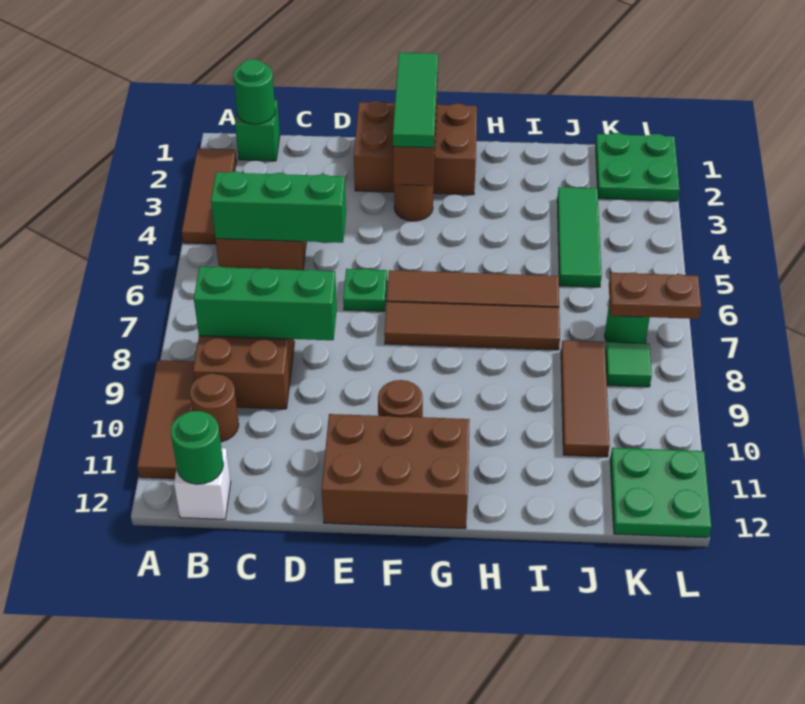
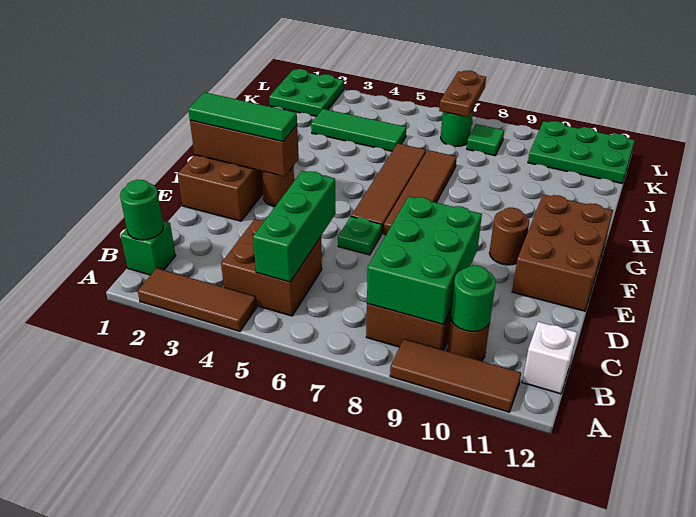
green 1x3 brick [194,266,337,340] -> green 2x3 brick [367,196,482,325]
green 1x1 round brick [171,411,223,484] -> green 1x1 round brick moved to [451,265,496,332]
brown 1x3 tile [561,340,610,457] -> none
green 2x2 plate [610,448,711,538] -> green 2x3 plate [528,121,635,183]

